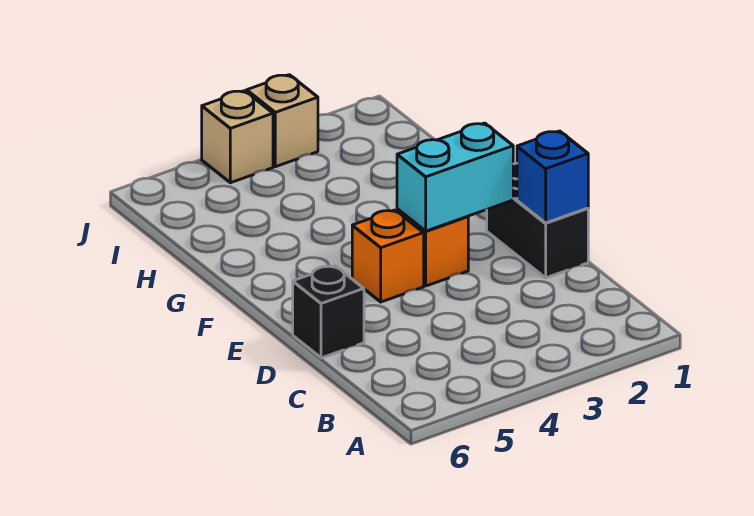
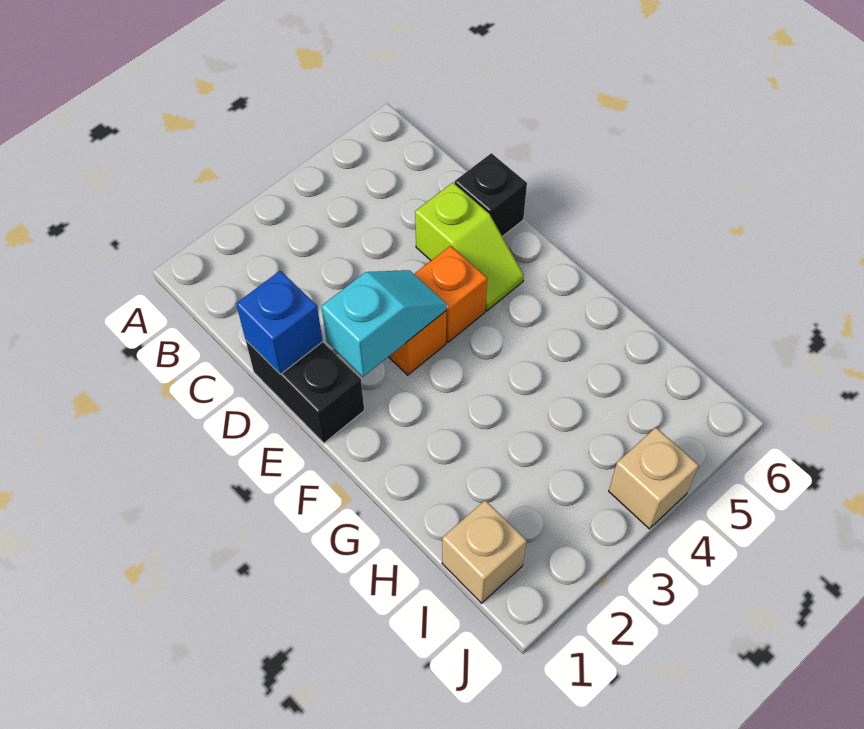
none -> lime 1x2 slope [415,183,524,311]
cyan 1x2 brick [397,123,513,231] -> cyan 1x2 slope [321,270,446,377]
tan 1x1 brick [247,75,318,167] -> tan 1x1 brick moved to [442,500,526,603]

